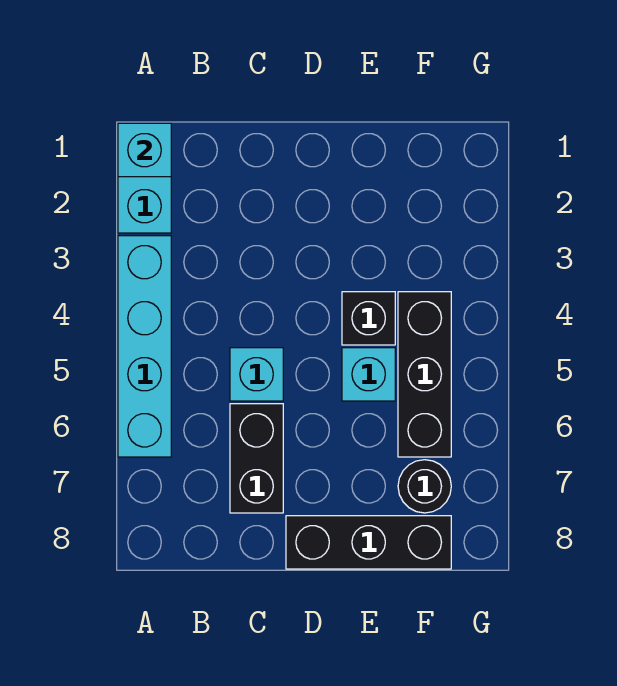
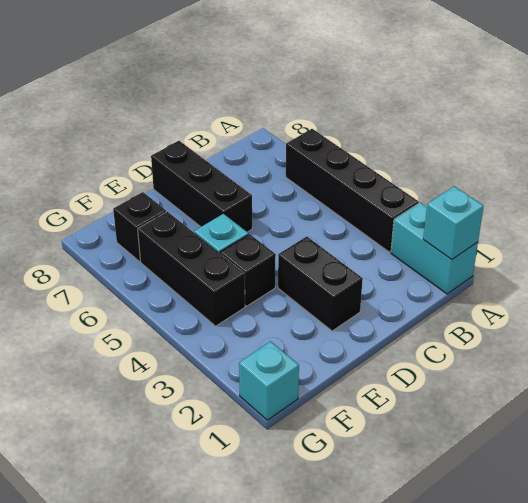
cyan 1x4 brick [118,236,171,457] -> black 1x4 brick [286,129,419,252]
cyan 1x1 brick [230,348,283,401] -> cyan 1x1 brick moved to [239,341,299,420]
black 1x2 brick [230,404,283,513] -> black 1x2 brick moved to [278,236,363,331]
black 1x3 brick [286,516,451,569] -> black 1x3 brick turned to [151,141,252,232]
black 1x1 round brick [398,460,451,513] -> black 1x1 brick [113,192,166,262]

